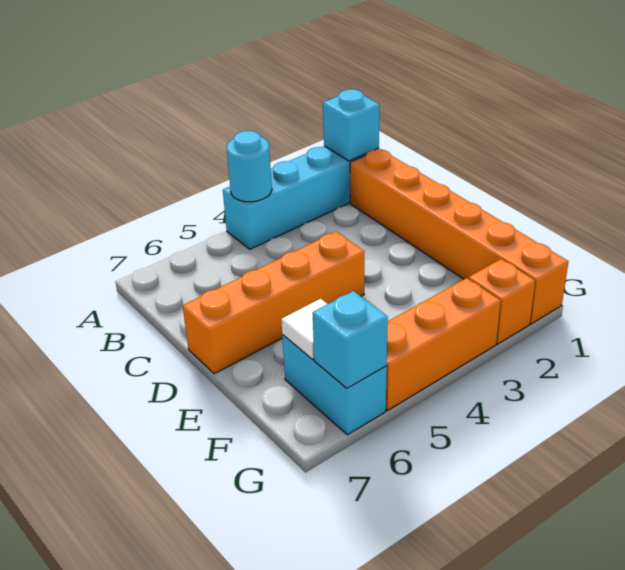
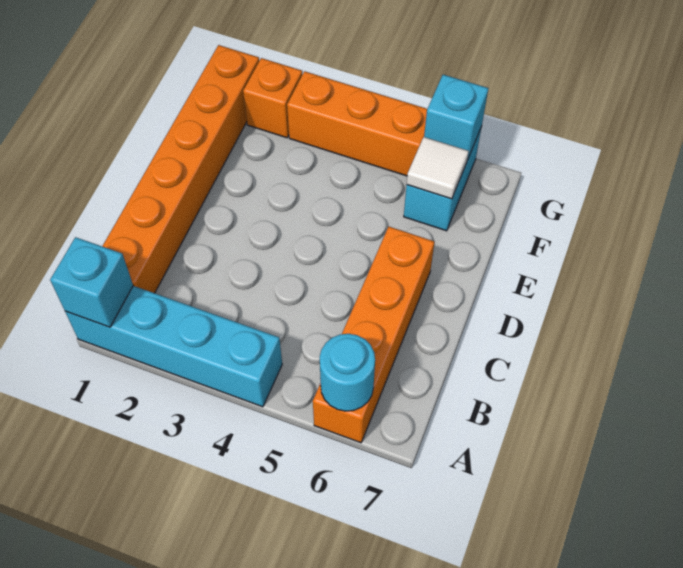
cyan 1x1 round brick [227,131,272,202] -> cyan 1x1 round brick moved to [320,334,375,411]
orange 1x4 brick [183,232,364,374] -> orange 1x4 brick turned to [313,227,434,443]

